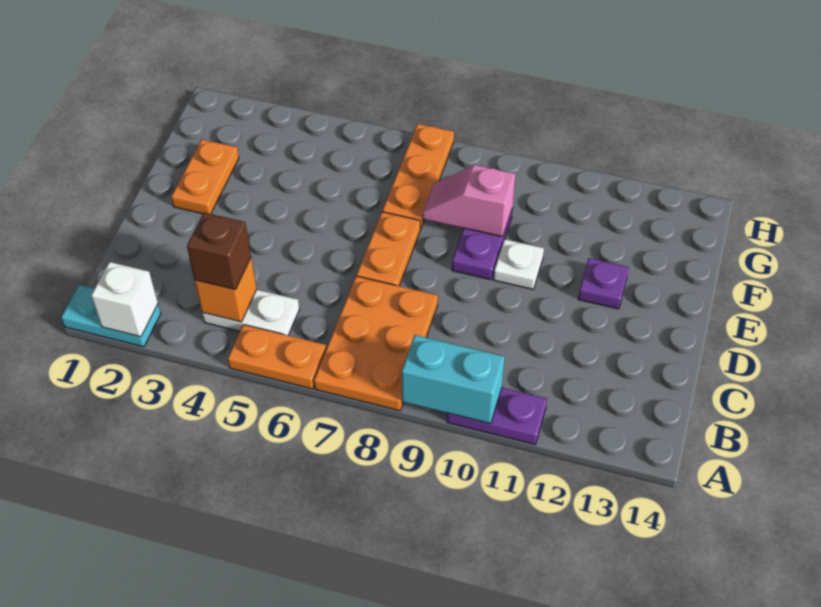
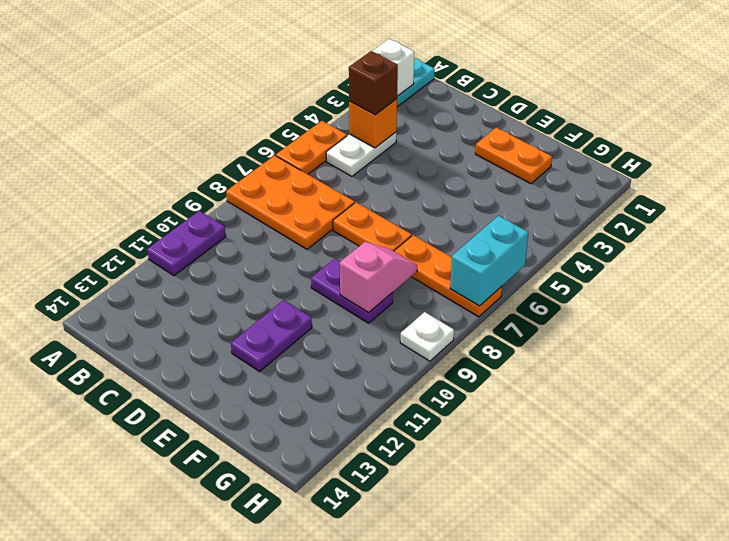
cyan 1x2 brick [402,335,505,424] -> cyan 1x2 brick moved to [450,216,528,306]
white 1x1 plate [494,239,544,289] -> white 1x1 plate moved to [400,312,454,361]
purple 1x1 plate [578,258,629,309] -> purple 1x2 plate [231,300,312,372]

